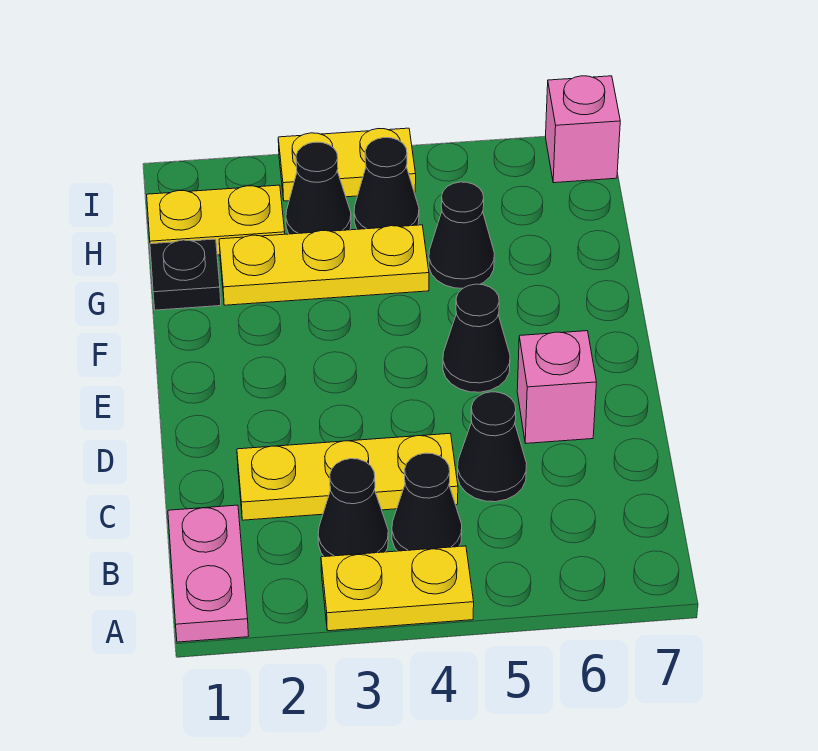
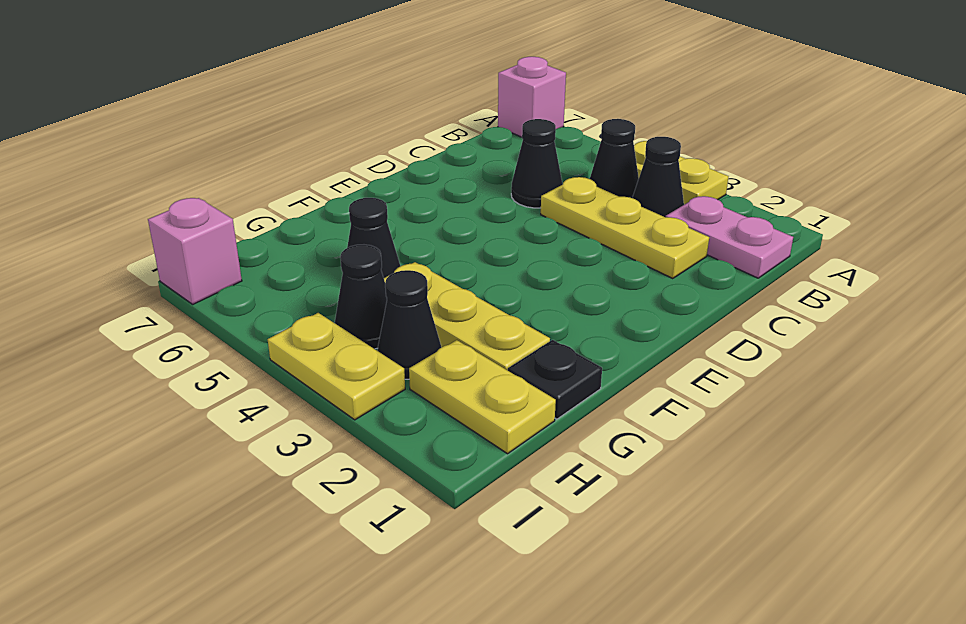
pink 1x2 plate [168,505,248,642] -> pink 1x2 plate turned to [666,196,793,278]
pink 1x1 brick [517,331,597,443] -> pink 1x1 brick moved to [498,57,566,137]
black 1x1 cone [443,284,510,392] -> none

